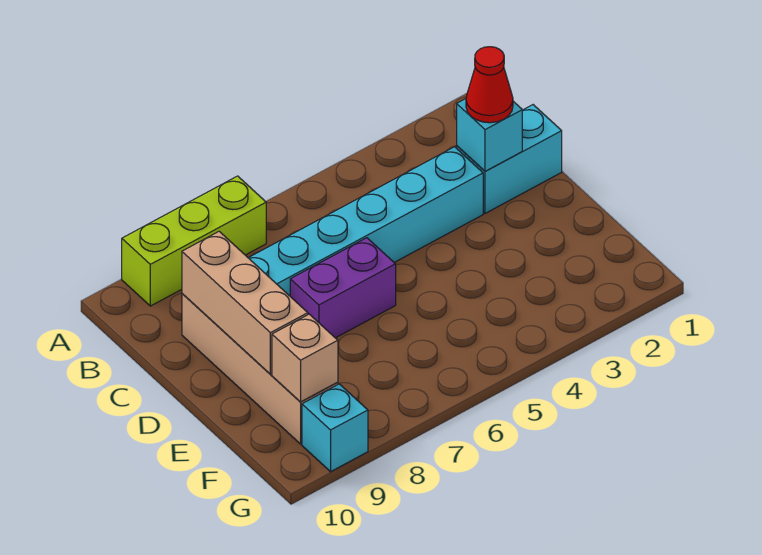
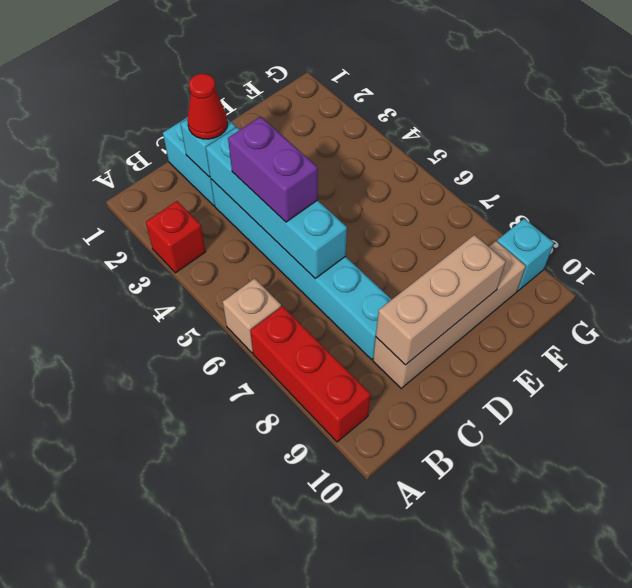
none -> red 1x1 brick [146,201,206,273]
lime 1x3 brick [122,176,266,306] -> red 1x3 brick [250,306,371,442]
none -> cyan 1x4 brick [206,127,347,279]
purple 1x2 brick [290,238,396,338] -> purple 1x2 brick moved to [228,117,318,222]
tan 1x1 brick [272,314,338,402] -> tan 1x1 brick moved to [223,278,281,353]

